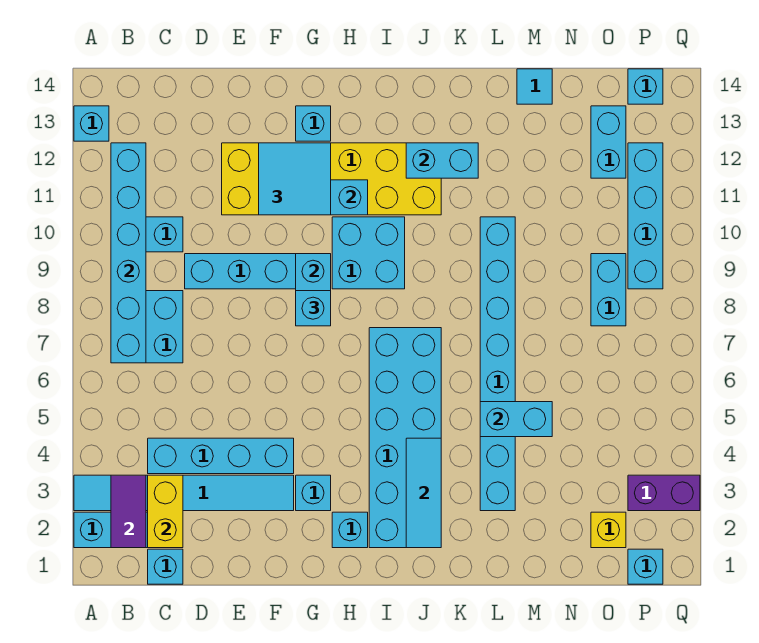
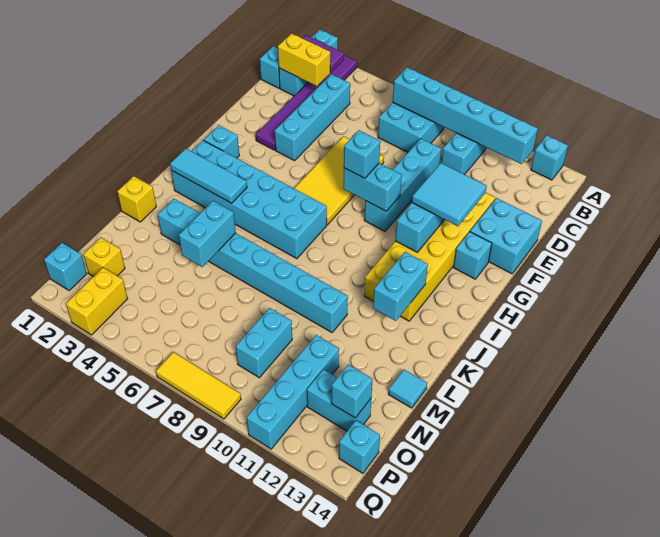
cyan 1x6 tile [74,475,294,511] -> purple 1x6 tile [256,55,357,150]
none -> yellow 2x4 tile [294,136,384,225]
cyan 1x1 brick [296,475,331,511] -> cyan 1x1 brick moved to [331,364,373,418]
cyan 2x2 brick [332,217,405,289] -> cyan 2x2 brick moved to [470,198,542,274]
none -> yellow 1x1 brick [117,176,156,222]
cyan 1x2 brick [591,254,626,326] -> cyan 1x2 brick turned to [236,308,292,378]
purple 1x2 brick [628,475,700,511] -> yellow 1x2 brick [66,268,128,335]
cyan 1x4 brick [628,143,663,289] -> cyan 1x4 brick turned to [247,335,339,449]
none -> yellow 1x3 tile [156,352,241,419]

